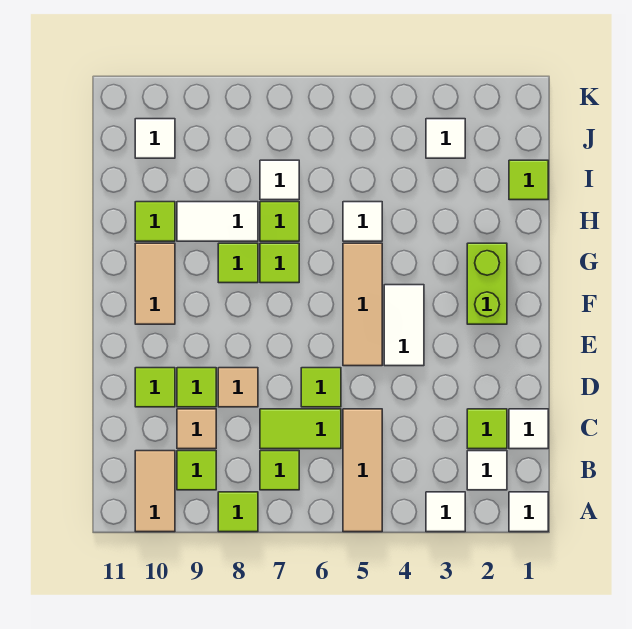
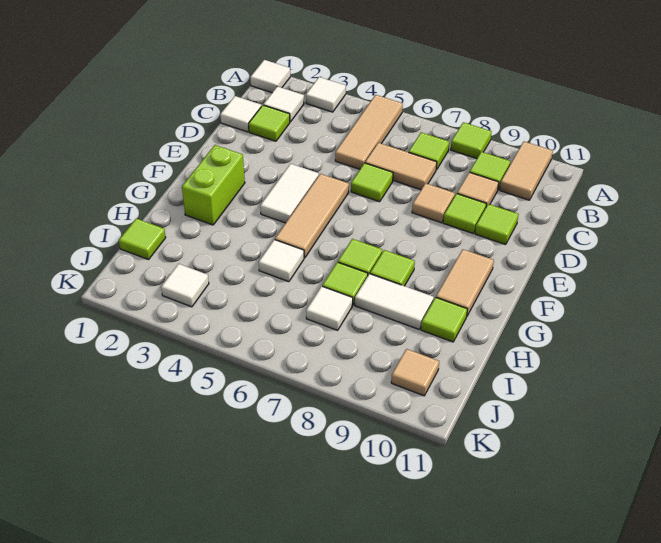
lime 1x2 tile [260,409,341,449] -> tan 1x2 tile [365,143,437,190]
white 1x1 tile [135,119,175,158] -> tan 1x1 tile [391,349,439,396]

